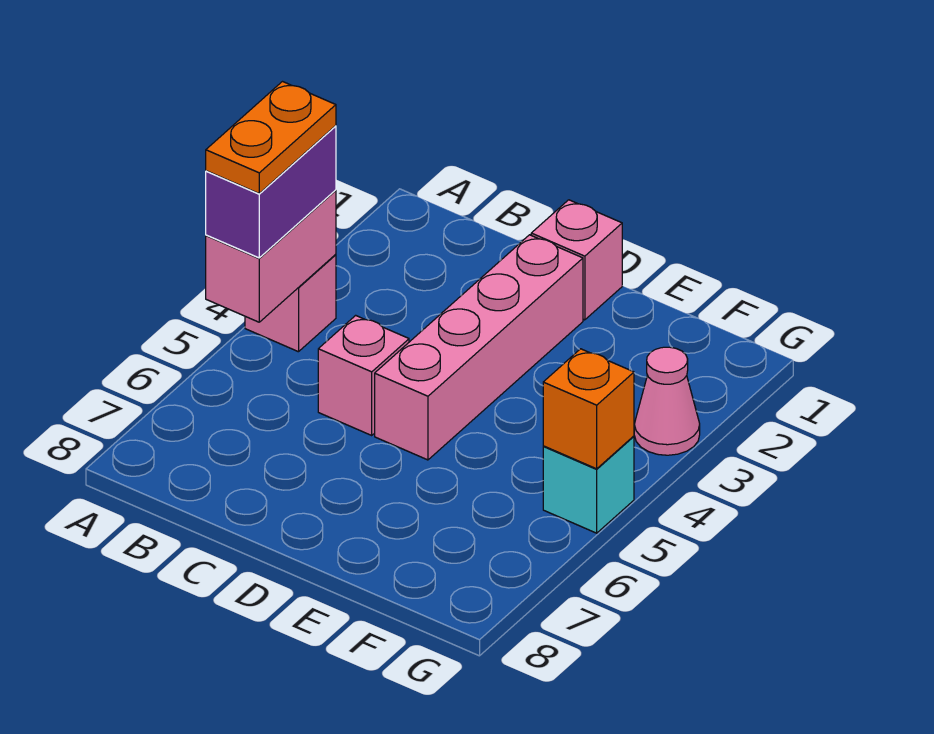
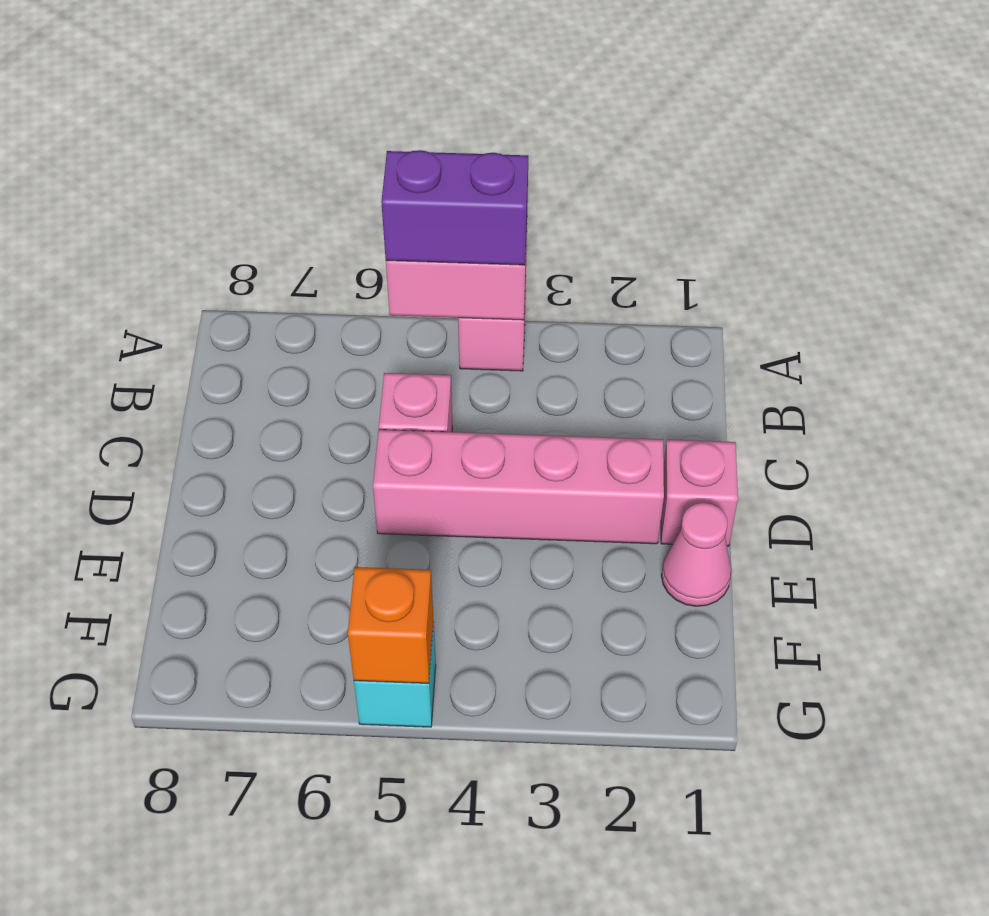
orange 1x2 plate [206,82,336,193] -> none
pink 1x1 cone [634,347,700,455] -> pink 1x1 cone moved to [661,503,732,606]

